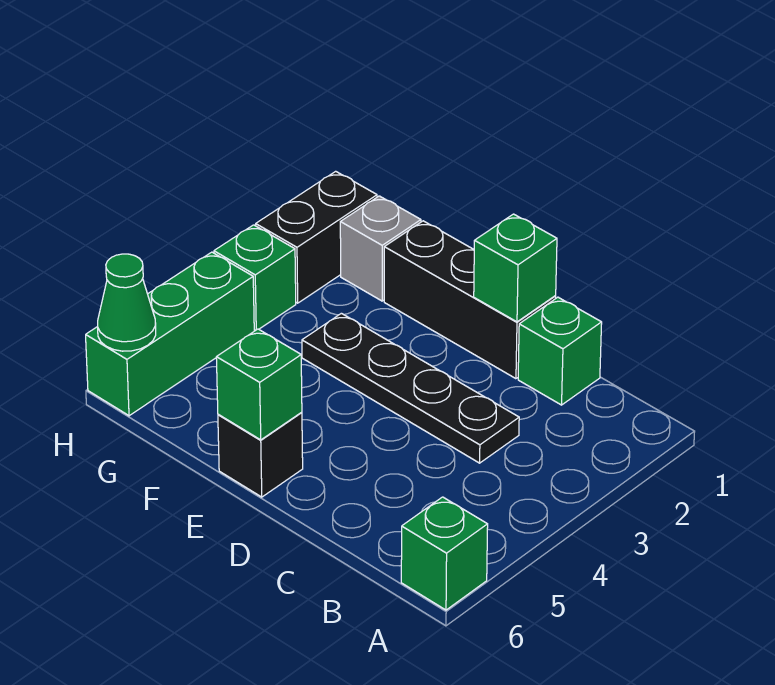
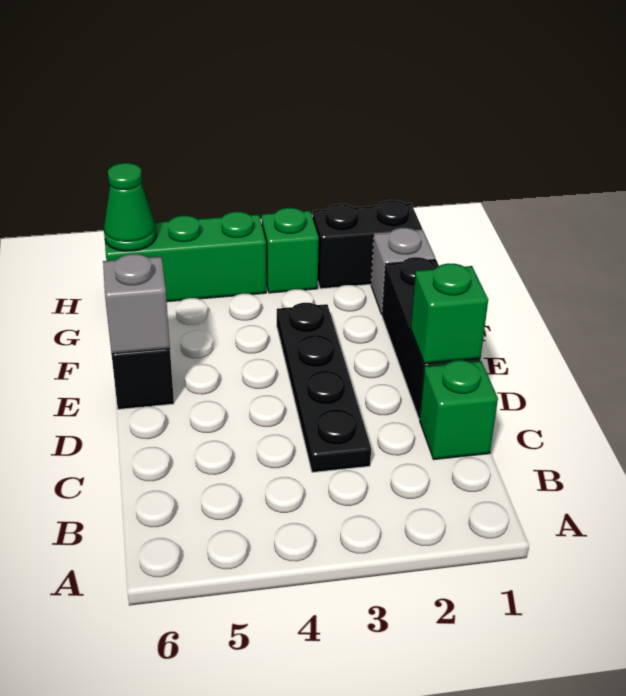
green 1x1 brick [401,497,488,610] -> none
green 1x1 brick [216,329,302,440] -> grey 1x1 brick [103,254,170,354]

